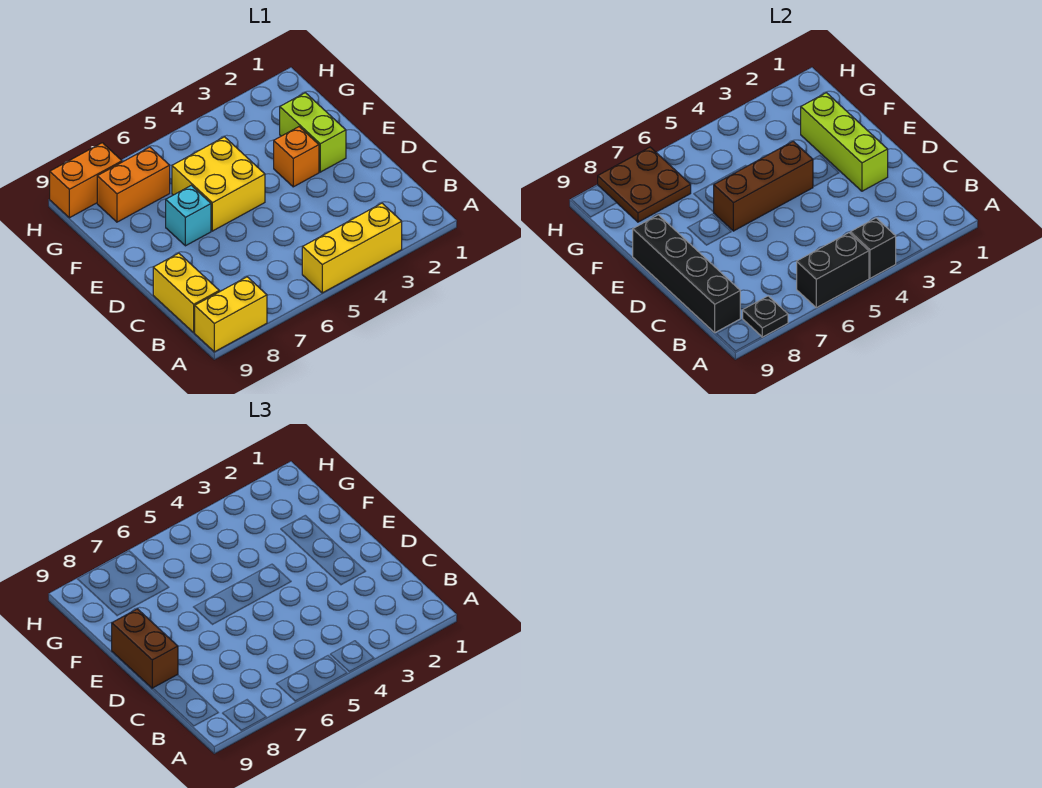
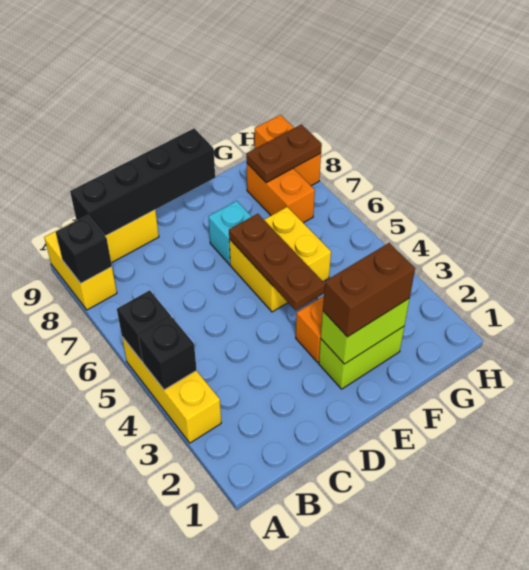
black 1x2 brick [797,233,869,308] -> black 1x1 brick [117,290,171,362]
black 1x1 plate [743,296,788,337] -> black 1x1 brick [56,215,112,283]
lime 1x3 brick [801,93,888,191] -> lime 1x2 brick [321,298,410,364]
brown 1x2 brick [112,609,178,688] -> brown 1x2 brick moved to [323,243,415,337]
brown 1x3 brick [714,141,813,231] -> brown 1x3 plate [229,214,325,310]
brown 2x2 plate [598,147,691,222] -> brown 1x2 plate [246,124,322,183]

